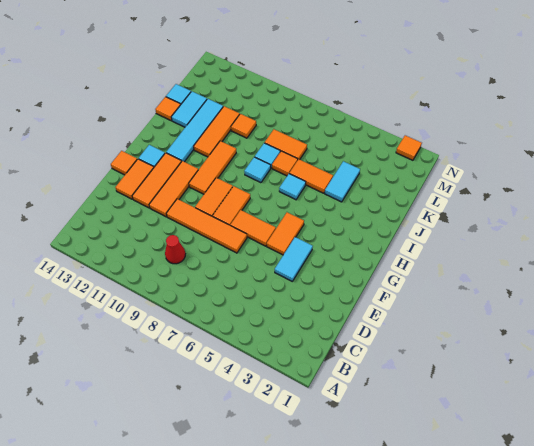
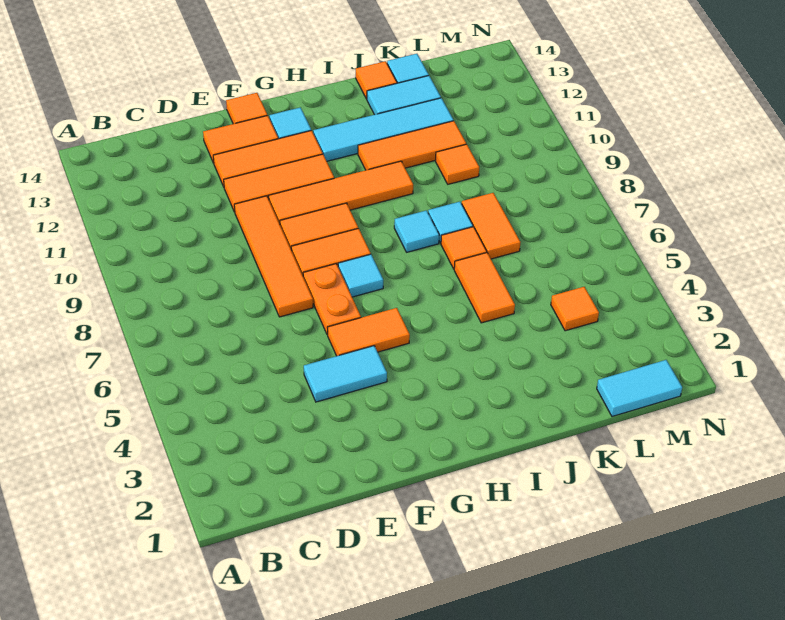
red 1x1 cone [165,235,185,264] -> none
orange 1x2 tile [230,210,276,246] -> orange 1x2 plate [303,264,361,335]
orange 1x3 tile [189,141,236,194] -> orange 1x4 tile [269,161,413,223]
cyan 1x1 tile [279,174,306,200] -> cyan 1x1 tile moved to [338,254,383,297]
cyan 1x2 tile [325,161,360,202] -> cyan 1x2 tile moved to [597,360,682,417]
orange 1x1 tile [396,135,422,160] -> orange 1x1 tile moved to [551,287,599,331]

